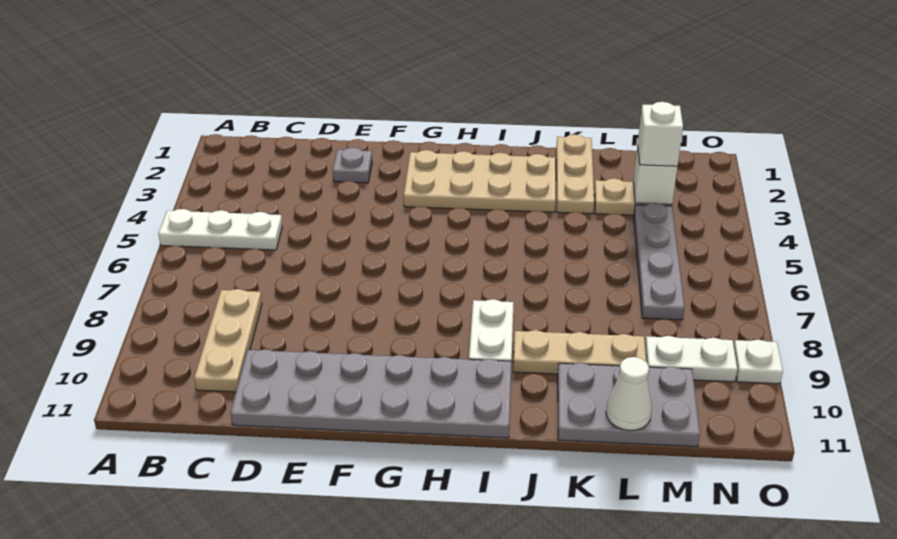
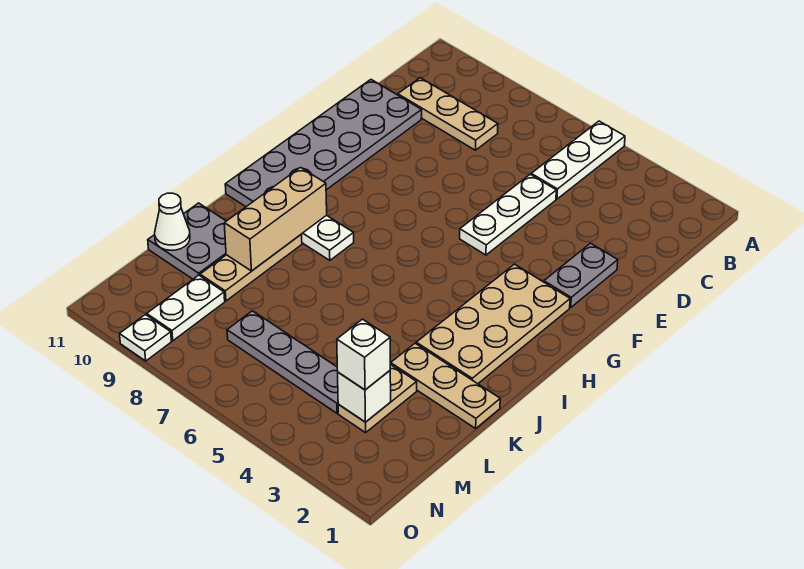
none -> white 1x3 plate [460,174,556,255]
grey 1x1 plate [333,148,372,183] -> grey 1x2 plate [544,243,618,307]
none -> tan 1x3 brick [224,168,327,271]
grey 2x3 plate [558,363,700,447] -> grey 2x2 plate [148,203,226,279]

